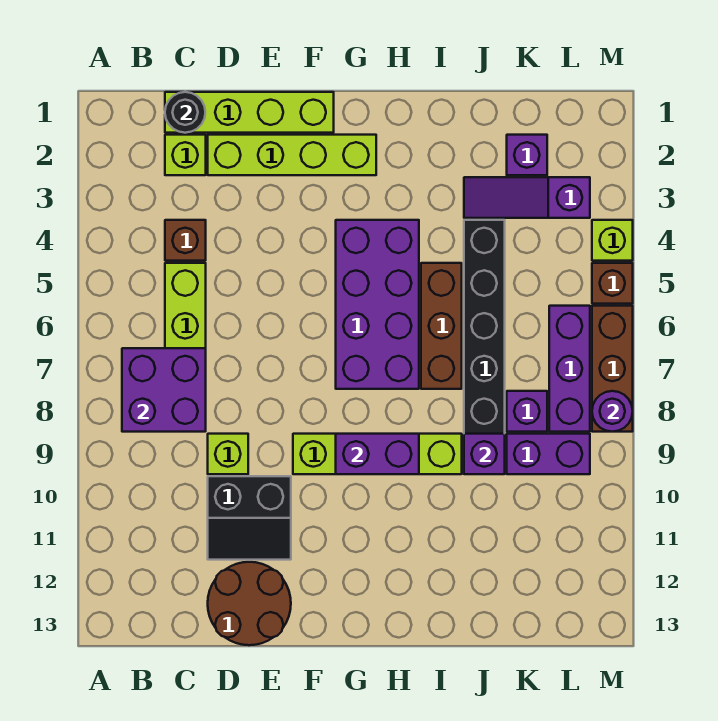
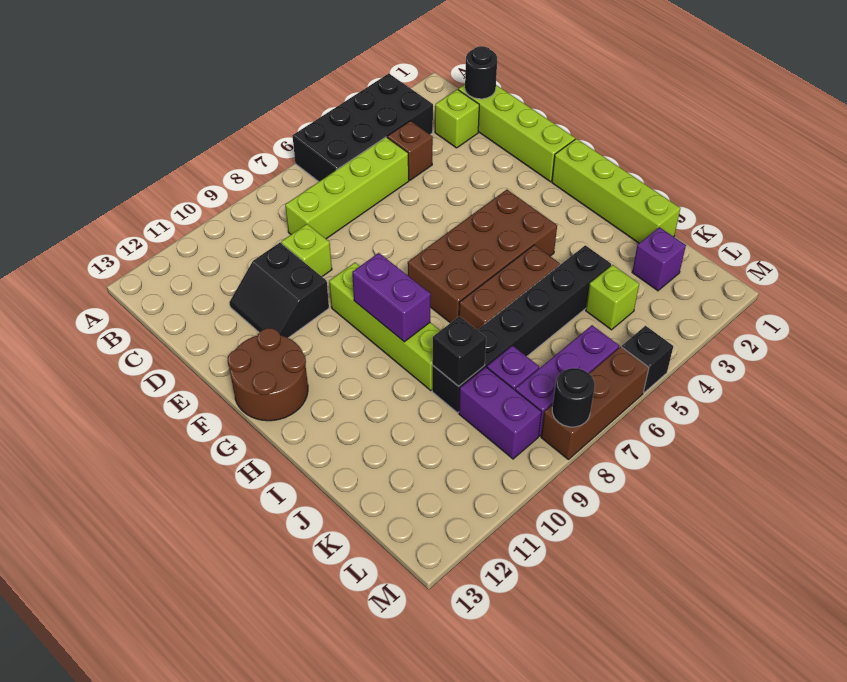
none -> black 2x4 brick [292,74,433,182]
purple 2x2 brick [122,348,206,432] -> none
lime 1x4 brick [208,135,376,175] -> lime 1x4 brick moved to [552,139,680,243]
brown 2x2 round brick [208,562,291,645] -> brown 2x2 round brick moved to [227,328,308,421]
purple 2x4 brick [336,220,419,389] -> brown 2x4 brick [408,190,557,323]
purple 1x3 slope [464,177,590,218] -> none
purple 1x1 brick [464,434,505,474] -> black 1x1 brick [432,316,486,386]
lime 1x1 brick [592,220,633,261] -> lime 1x1 brick moved to [586,265,639,330]
brown 1x1 brick [592,263,633,304] -> black 1x1 brick [622,326,673,393]
purple 1x1 round brick [592,391,633,432] -> black 1x1 round brick [552,368,595,427]

